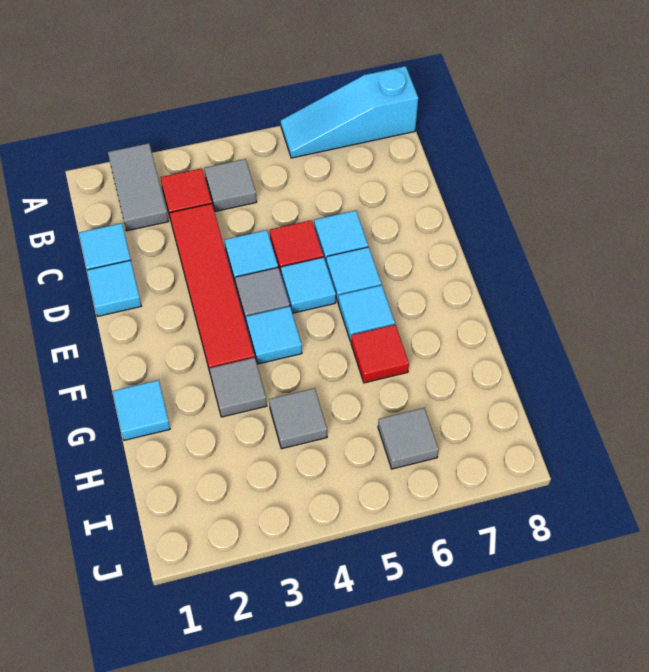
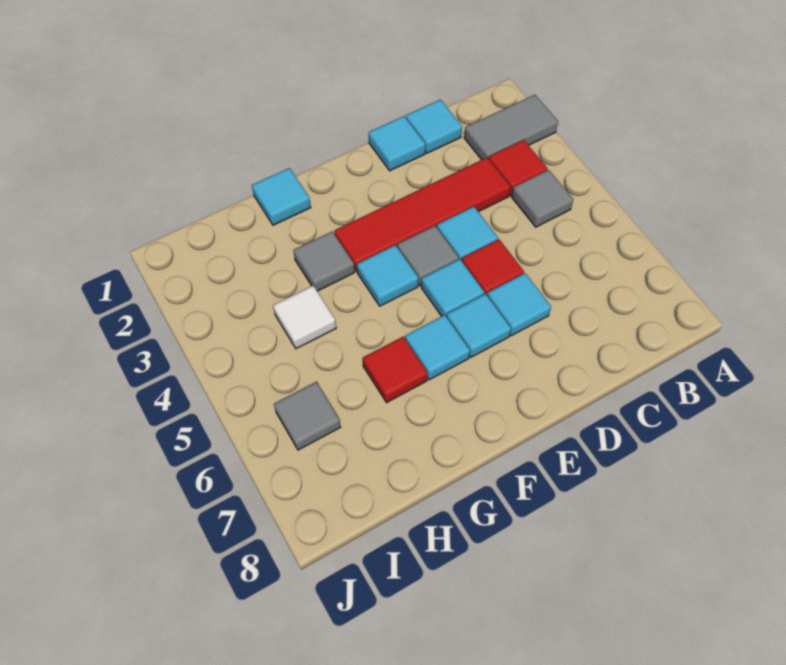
cyan 1x3 slope [281,66,418,158] -> none
grey 1x1 tile [269,388,327,449] -> white 1x1 tile [273,286,336,349]

